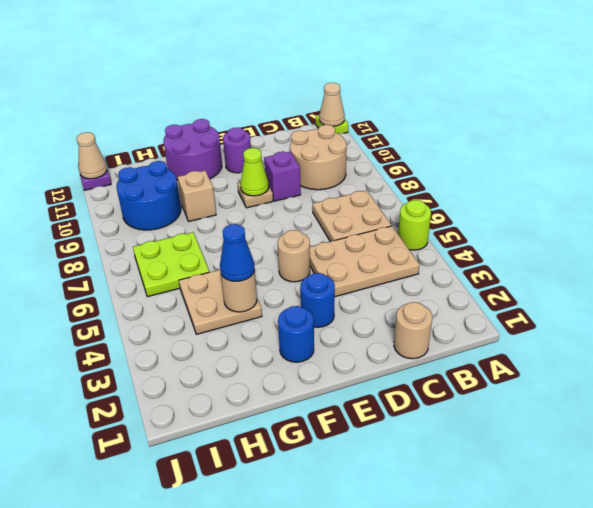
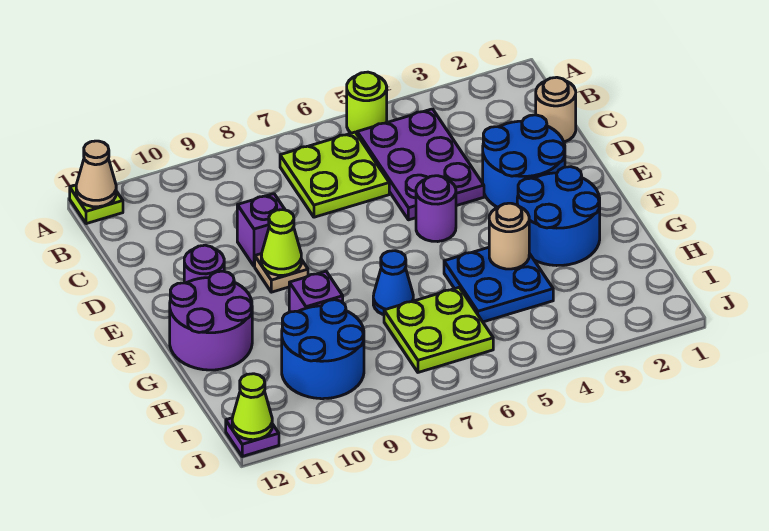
tan 2x3 plate [310,226,420,297] -> purple 2x3 plate [357,109,484,220]
tan 2x2 plate [313,190,391,242] -> lime 2x2 plate [280,132,389,217]
tan 2x2 round brick [290,125,347,190] -> none
blue 1x1 round brick [301,273,335,327] -> blue 2x2 round brick [483,115,565,207]
tan 1x1 round brick [278,230,310,282] -> purple 1x1 round brick [416,176,456,242]
blue 1x1 round brick [278,306,314,362] -> blue 2x2 round brick [517,167,600,266]
tan 2x2 plate [179,270,262,334] -> blue 2x2 plate [444,247,553,322]
blue 1x1 cone [220,224,255,282] -> blue 1x1 cone moved to [373,251,413,315]
tan 1x1 brick [178,171,216,221] -> purple 1x1 brick [289,271,343,312]
tan 1x1 cone [77,132,107,179] -> lime 1x1 cone [232,374,272,440]

